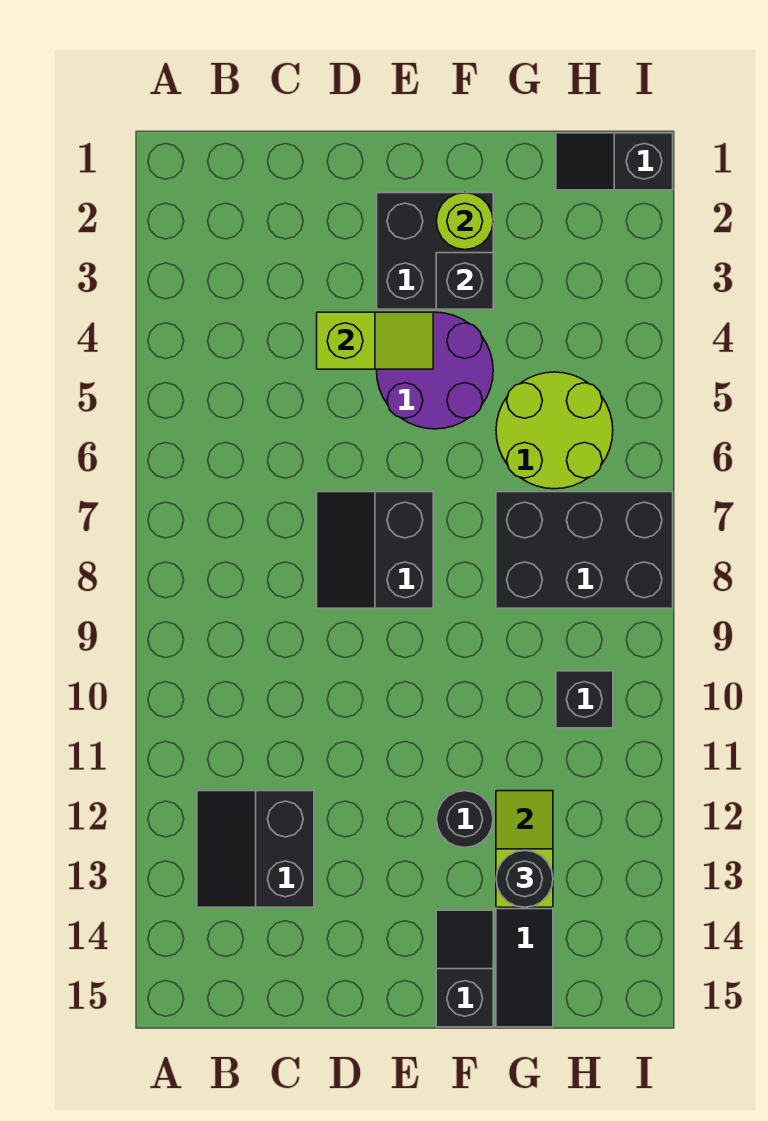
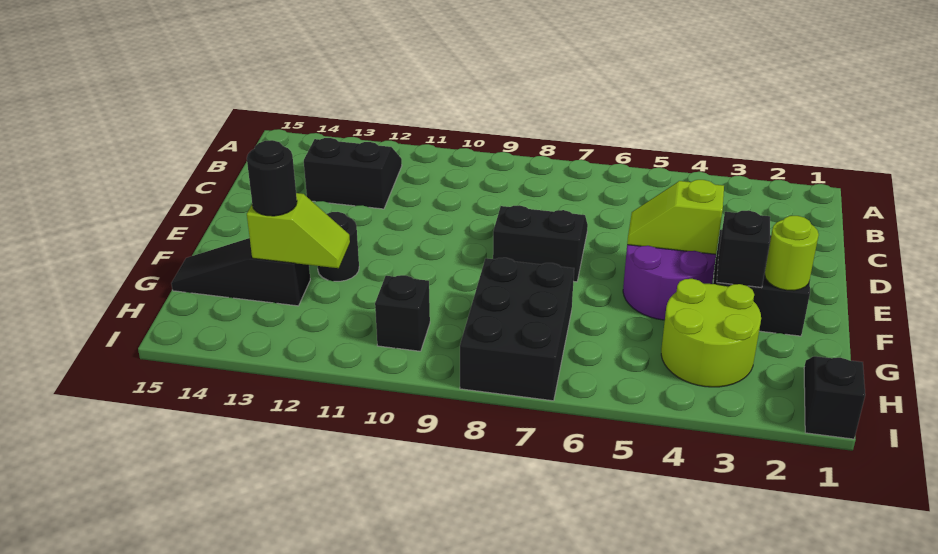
lime 1x2 slope [317,312,433,369] -> lime 1x2 slope turned to [627,180,724,254]
black 1x2 slope [436,910,493,1027] -> none
lime 2x2 round brick [496,372,613,489] -> lime 2x2 round brick moved to [661,279,761,387]

